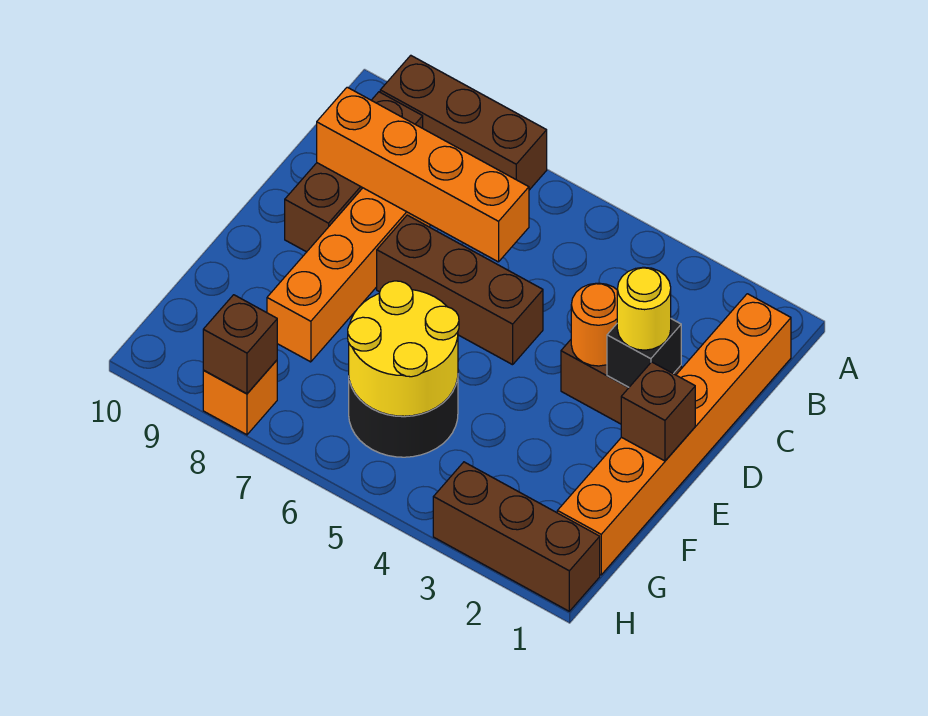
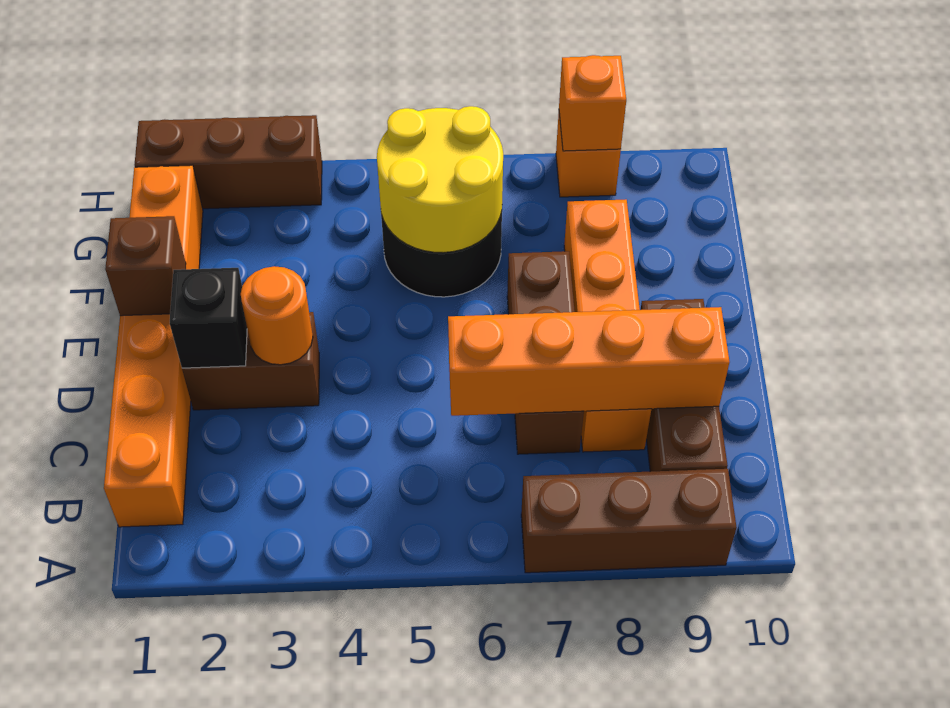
yellow 1x1 round brick [617,267,671,350] -> none
brown 1x3 brick [377,215,543,365] -> brown 1x3 brick turned to [507,251,584,454]
brown 1x1 brick [203,295,277,394] -> orange 1x1 brick [559,55,626,151]

